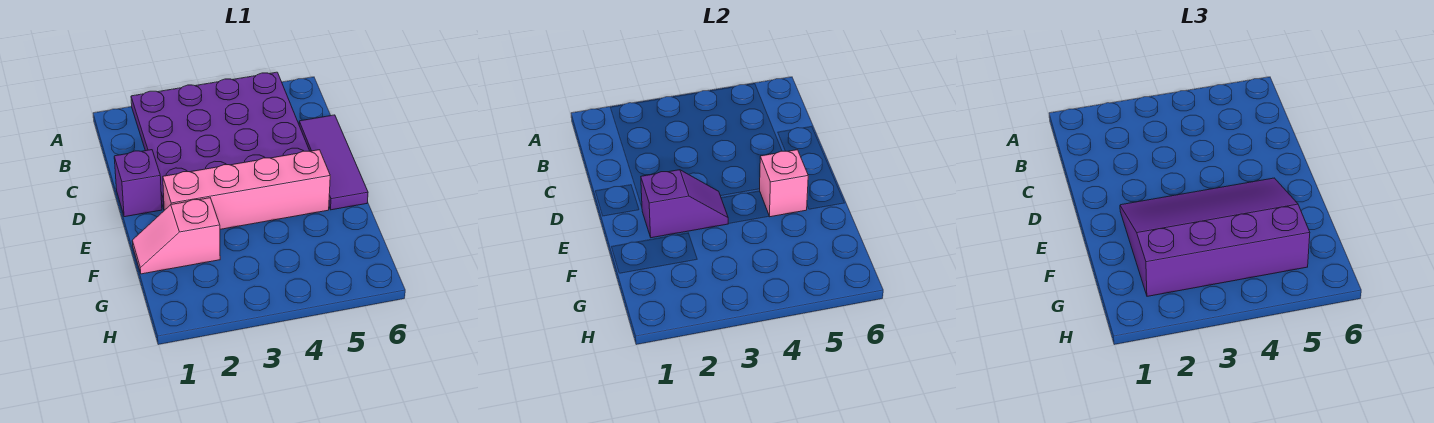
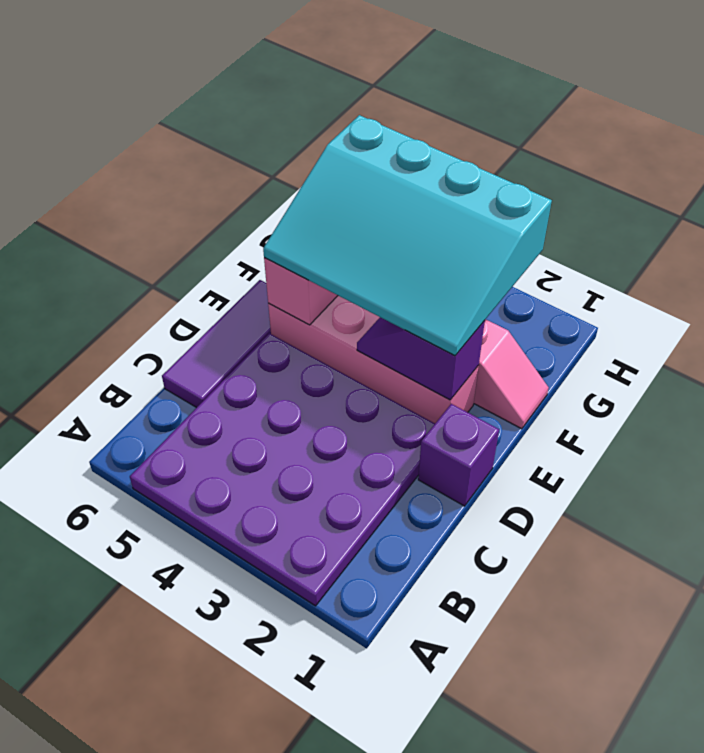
purple 3x4 slope [1120,178,1310,296] -> cyan 3x4 slope [263,115,552,356]

